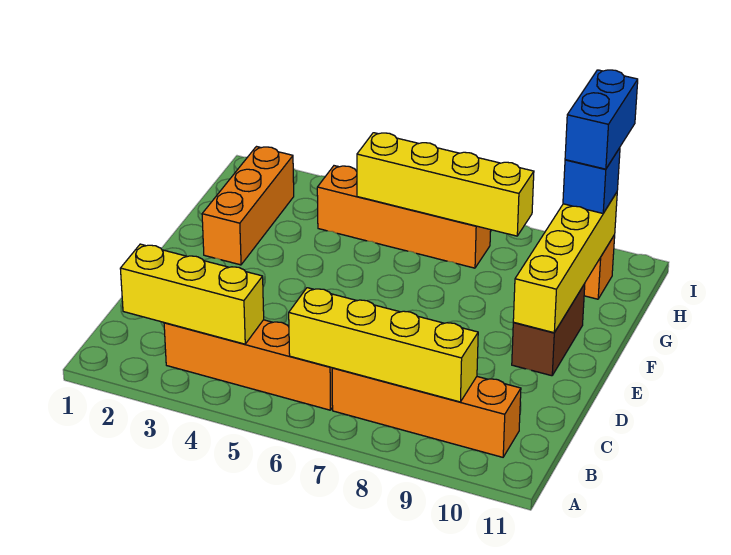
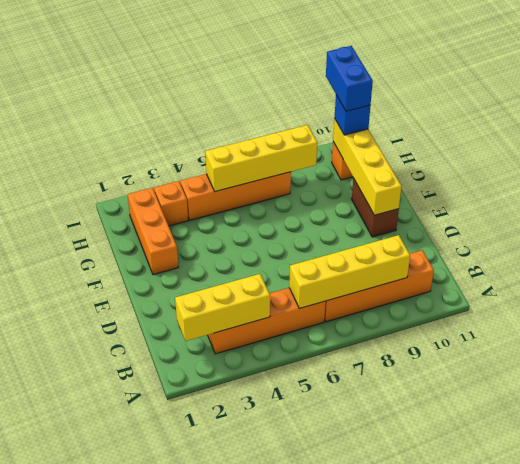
none -> orange 1x1 brick [154,181,188,226]

